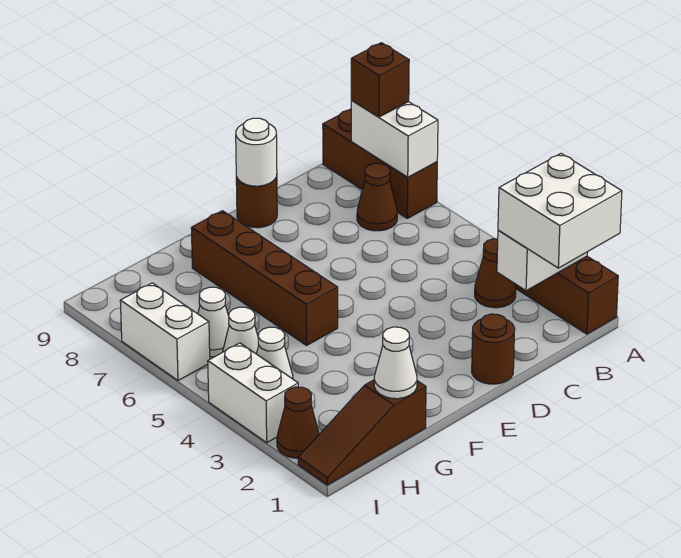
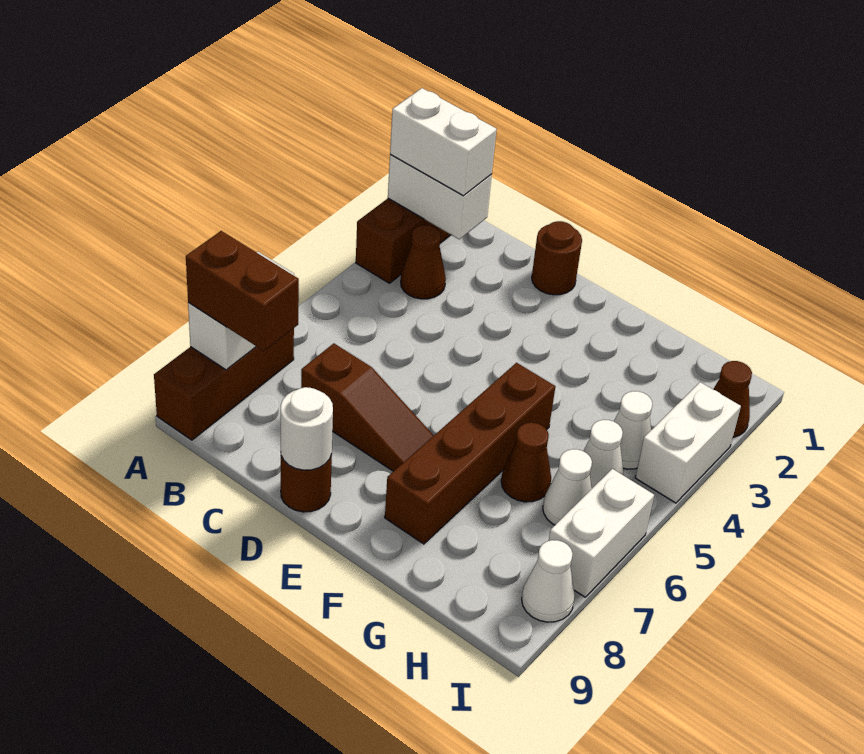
white 2x2 brick [498,154,622,268] -> white 1x2 brick [390,88,497,196]
brown 1x1 brick [351,43,409,117] -> brown 1x2 brick [186,231,299,351]
brown 1x1 cone [357,163,397,231] -> brown 1x1 cone moved to [501,423,551,502]
brown 1x3 slope [298,380,426,485] -> brown 1x3 slope moved to [301,343,434,471]
white 1x1 cone [374,327,417,399] -> white 1x1 cone moved to [522,540,575,622]

